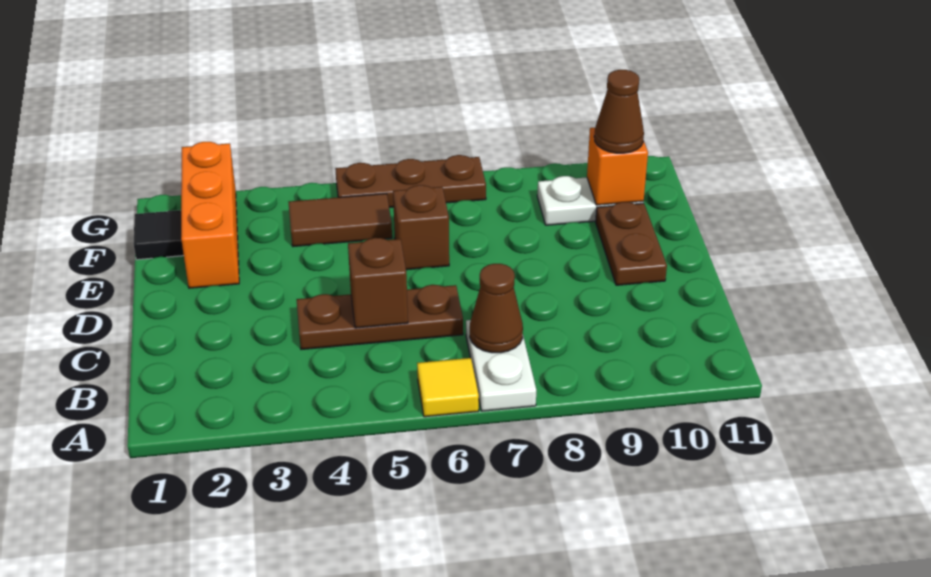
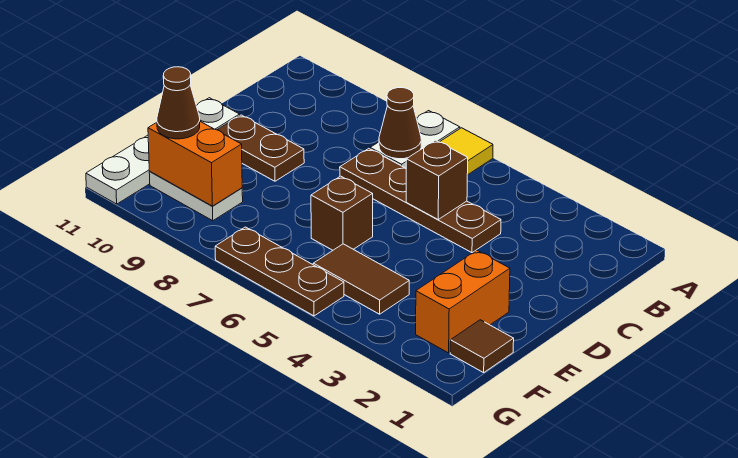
brown 1x3 plate [297,285,463,349] -> brown 1x4 plate [340,149,501,253]
brown 1x2 plate [596,202,667,285] -> brown 1x2 plate turned to [217,115,304,181]
none -> white 1x4 plate [86,98,240,204]
orange 1x3 brick [181,142,239,288] -> orange 1x2 brick [416,250,510,353]
black 1x1 tile [133,210,184,260] -> brown 1x1 tile [450,320,514,373]
orange 1x1 brick [587,128,648,205] -> orange 1x2 brick [148,122,242,206]

